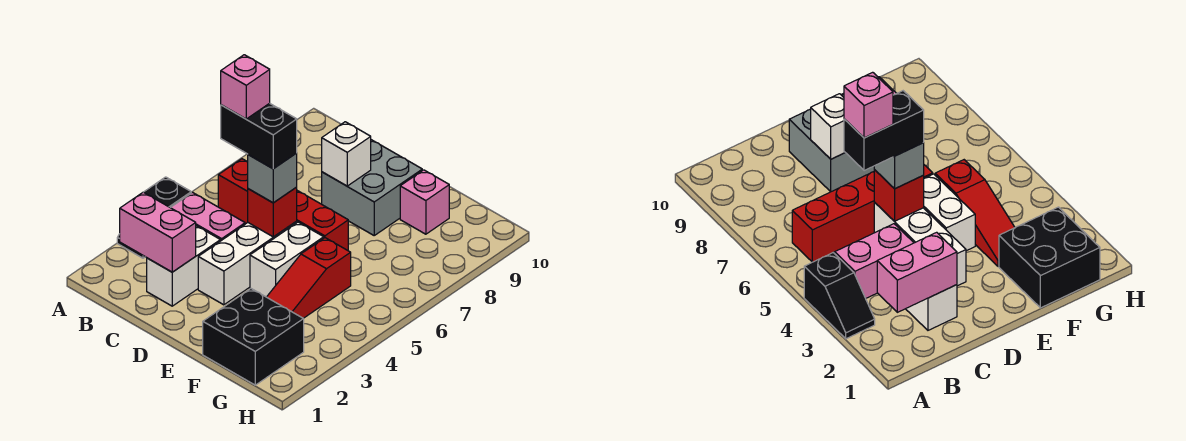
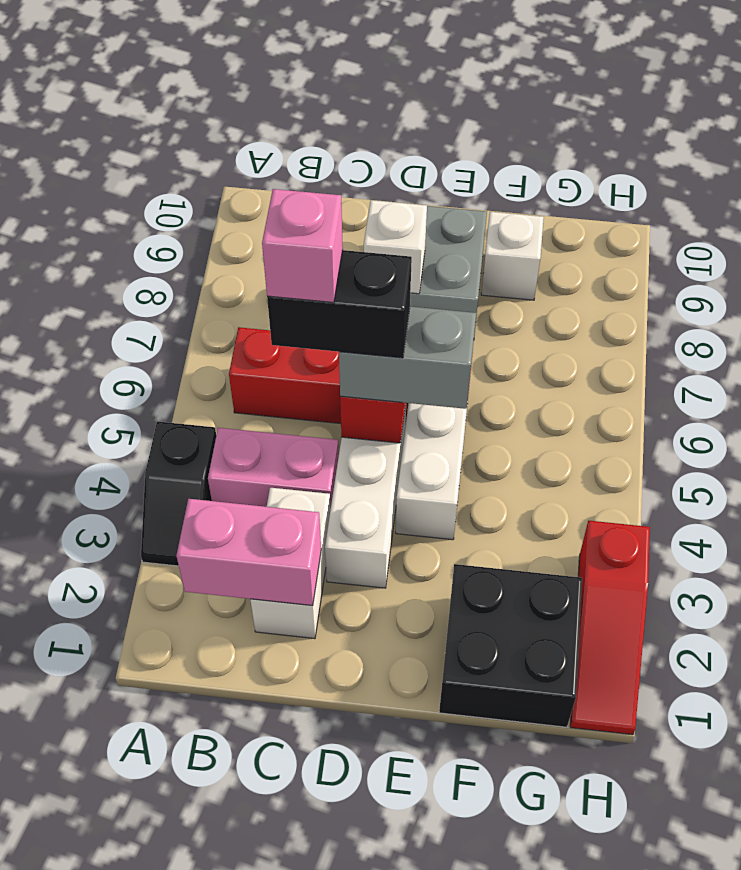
grey 1x1 brick [248,153,297,203] -> grey 1x2 brick [339,307,476,409]
red 1x3 slope [267,238,351,318] -> red 1x3 slope moved to [570,521,650,735]
pink 1x1 brick [400,170,449,234] -> white 1x1 brick [481,212,544,300]

